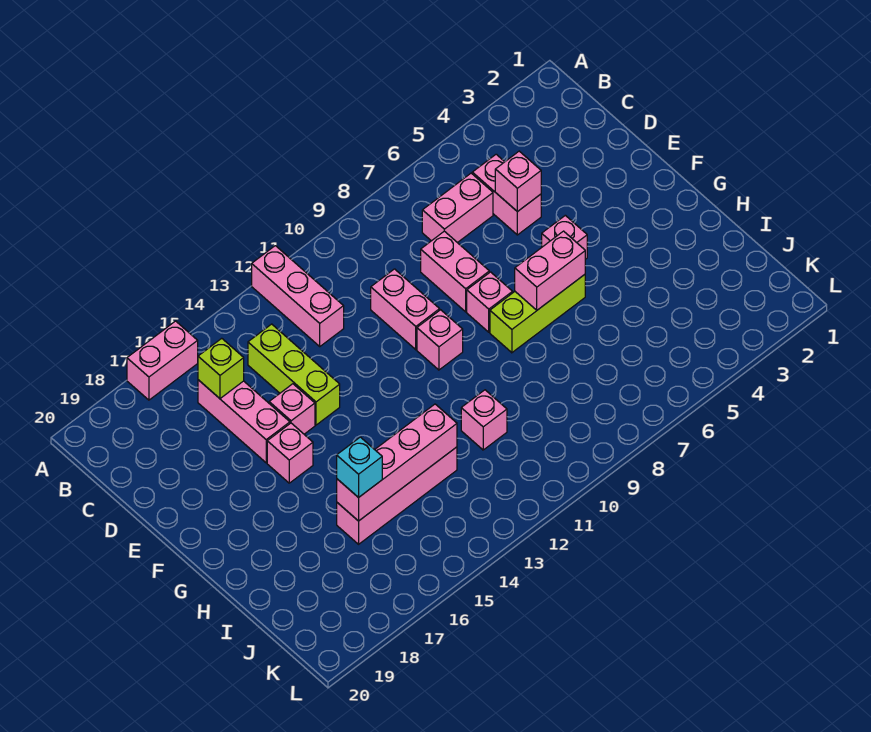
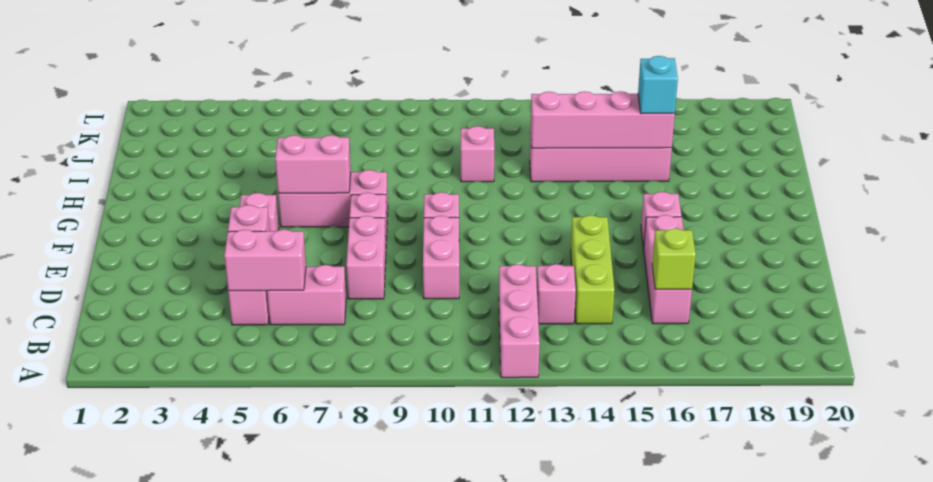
pink 1x2 brick [127,321,198,400] -> pink 1x2 brick moved to [224,229,306,291]
pink 1x1 brick [269,384,315,434] -> pink 1x1 brick moved to [537,264,576,324]
lime 1x3 brick [490,275,585,353] -> pink 1x3 brick [278,170,388,227]

